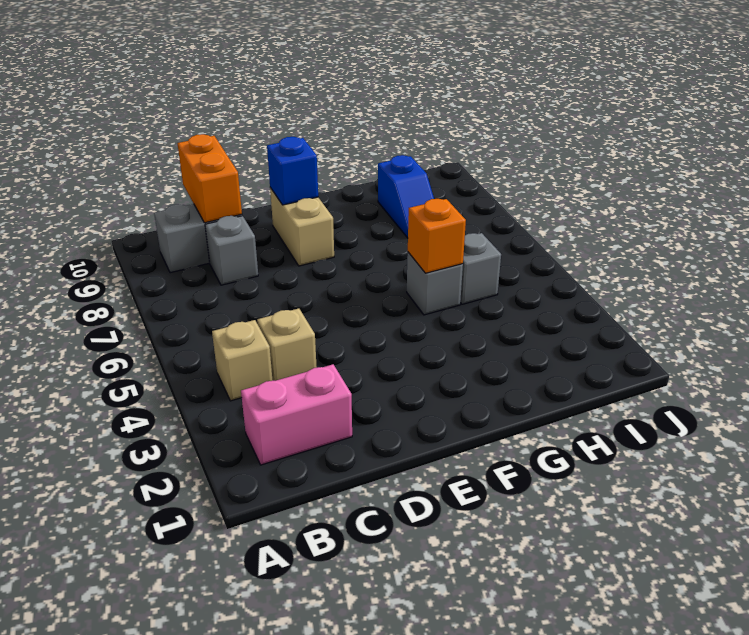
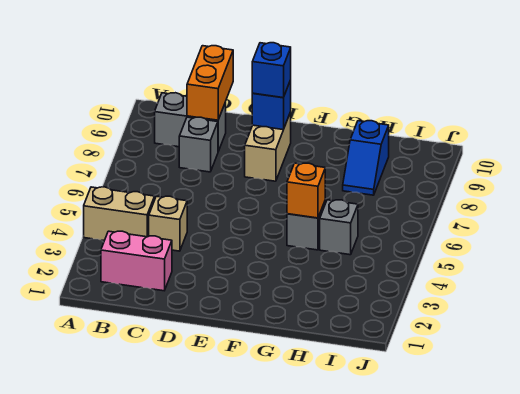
tan 1x1 brick [212,320,273,401] -> tan 1x2 brick [84,187,155,241]
none -> blue 1x1 brick [252,43,291,98]

